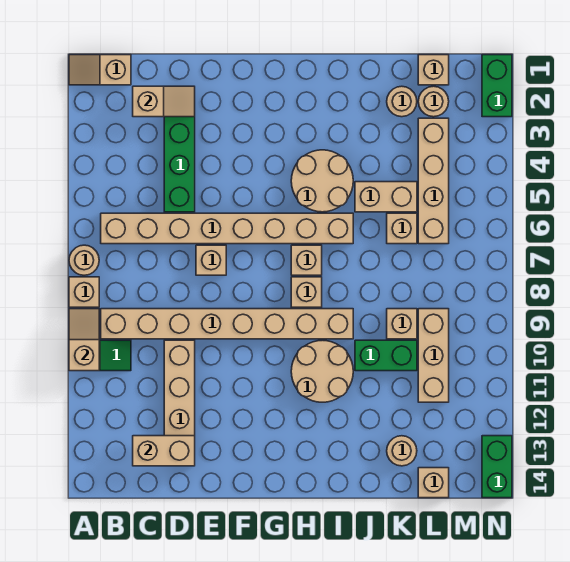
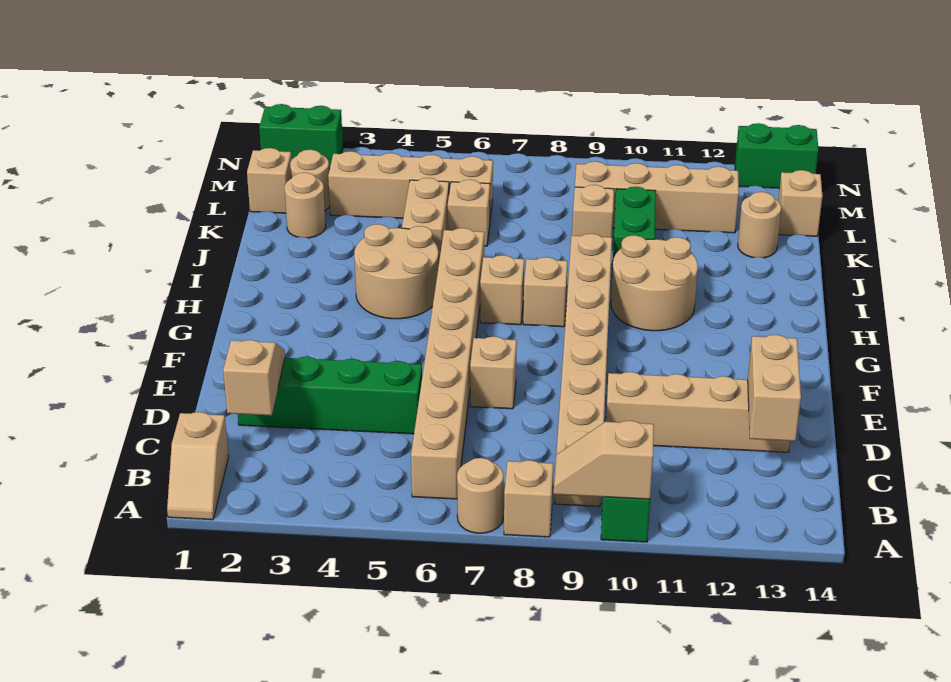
tan 1x3 brick [418,309,449,402] -> tan 1x4 brick [575,161,739,233]

